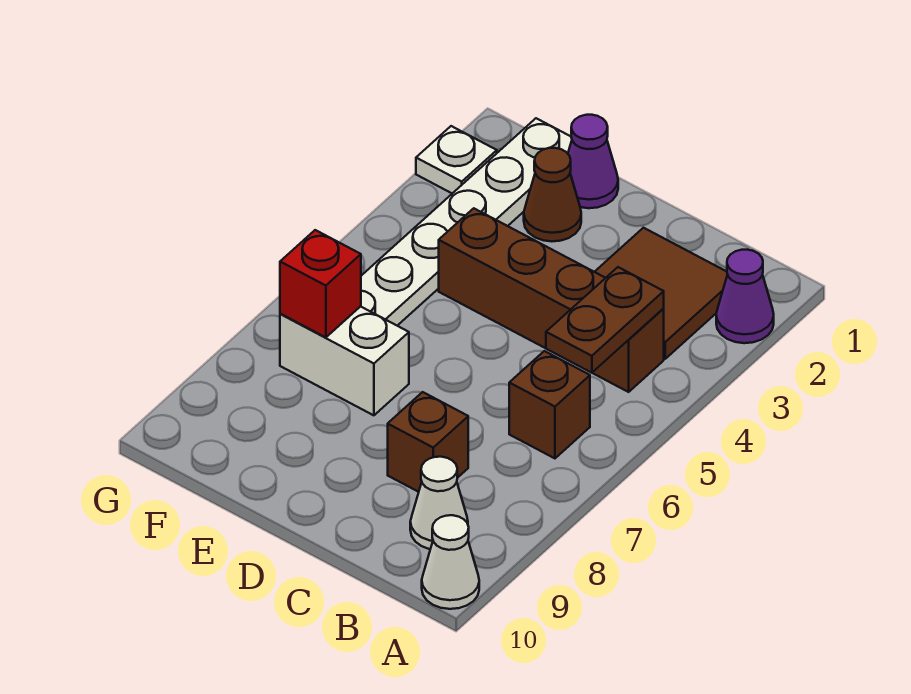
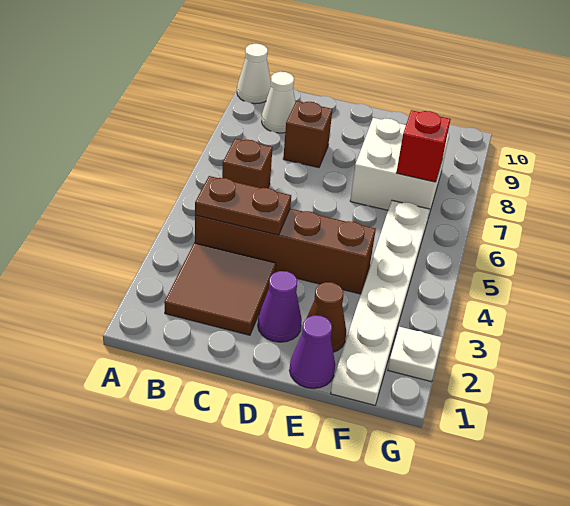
purple 1x1 cone [716,250,774,343] -> purple 1x1 cone moved to [258,271,302,342]
brown 1x2 plate [546,267,664,373] -> brown 1x2 plate turned to [195,176,291,235]
white 1x2 brick [280,306,409,415] -> white 2x2 brick [350,118,449,214]

